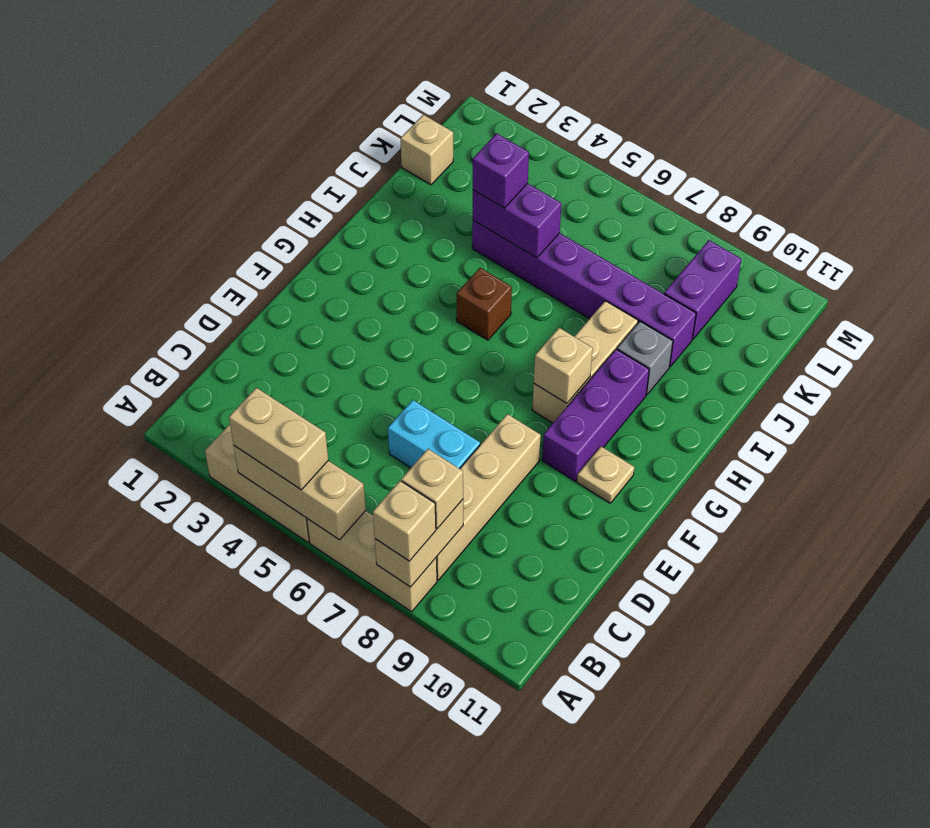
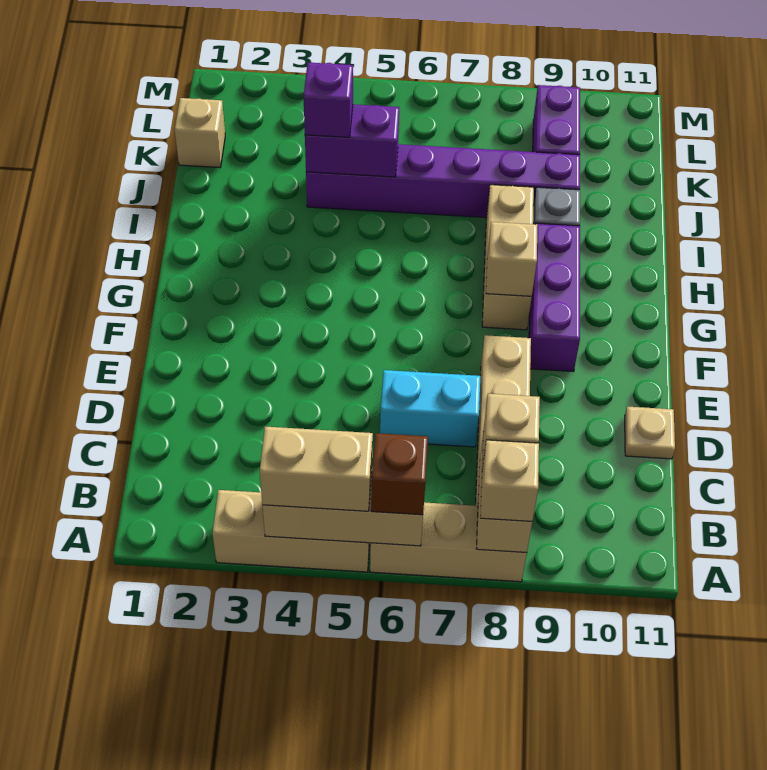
tan 1x1 plate [577,446,634,503] -> tan 1x1 plate moved to [625,406,675,459]
brown 1x1 brick [457,268,512,340] -> brown 1x1 brick moved to [371,433,428,515]

